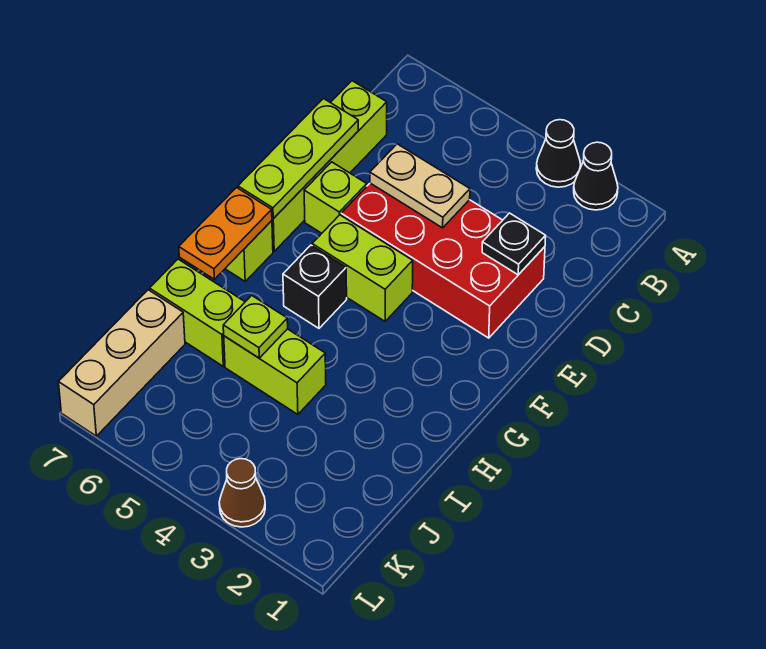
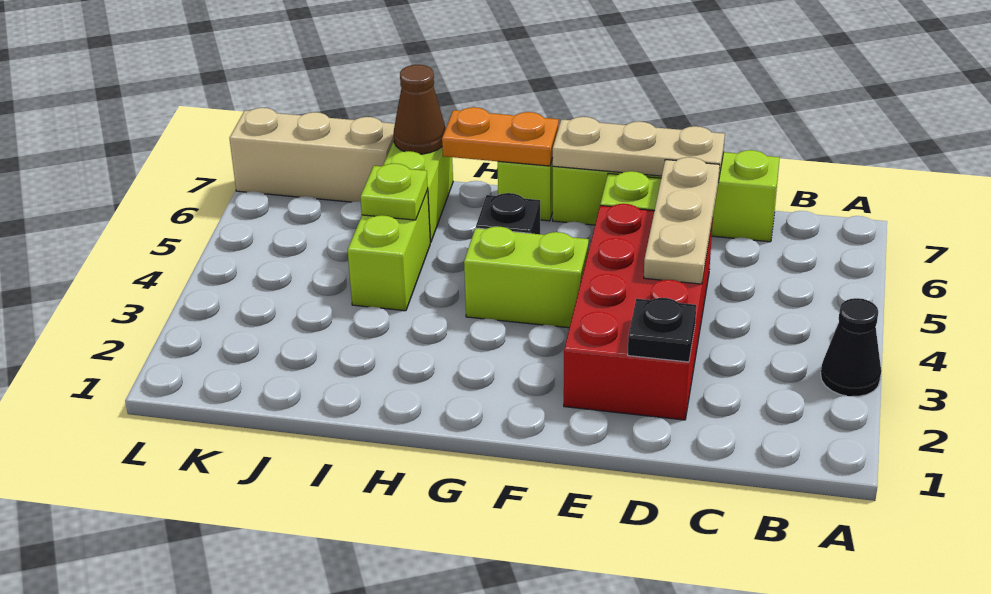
black 1x1 cone [574,142,618,210] -> none
tan 1x2 plate [370,144,470,228] -> tan 1x3 plate [644,157,720,284]
lime 1x3 plate [238,99,358,219] -> tan 1x3 plate [552,117,725,177]
lime 1x2 brick [312,215,413,321] -> lime 1x2 brick turned to [464,226,589,328]
brown 1x1 cone [219,459,265,527] -> brown 1x1 cone moved to [394,65,446,154]

